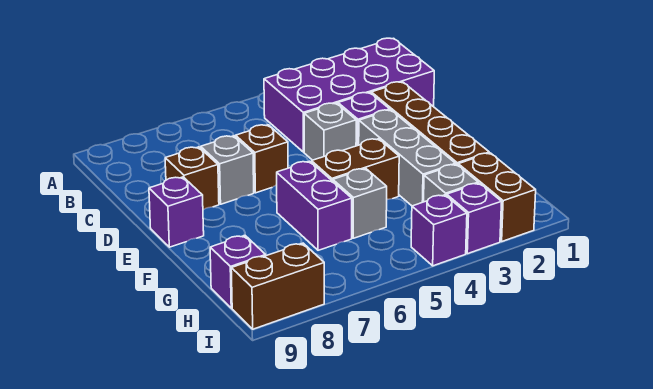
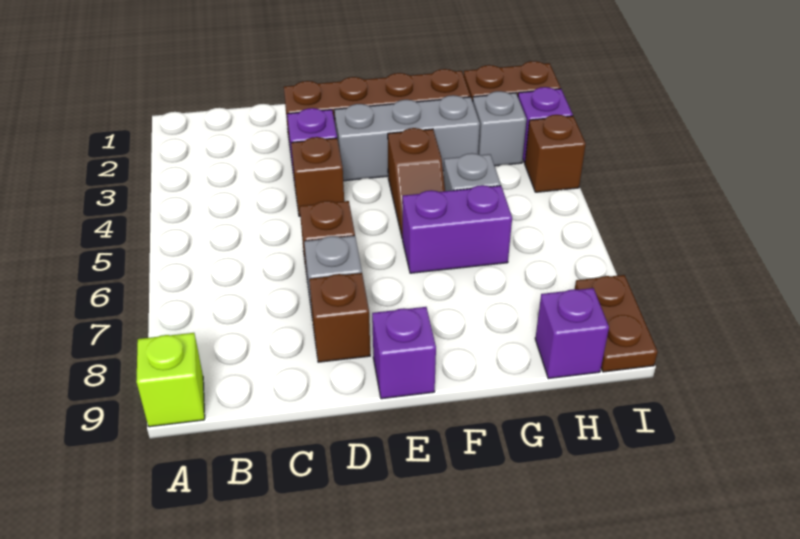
none -> lime 1x1 brick [136,333,205,427]
purple 2x4 brick [264,38,434,152] -> none
grey 1x1 brick [304,103,356,160] -> brown 1x1 brick [291,137,344,216]
brown 1x2 brick [312,139,399,199] -> brown 1x2 slope [388,128,445,239]
purple 1x1 brick [411,195,467,266] -> brown 1x1 brick [525,115,586,192]
brown 1x2 brick [231,243,324,329] -> brown 1x2 plate [575,275,658,372]

